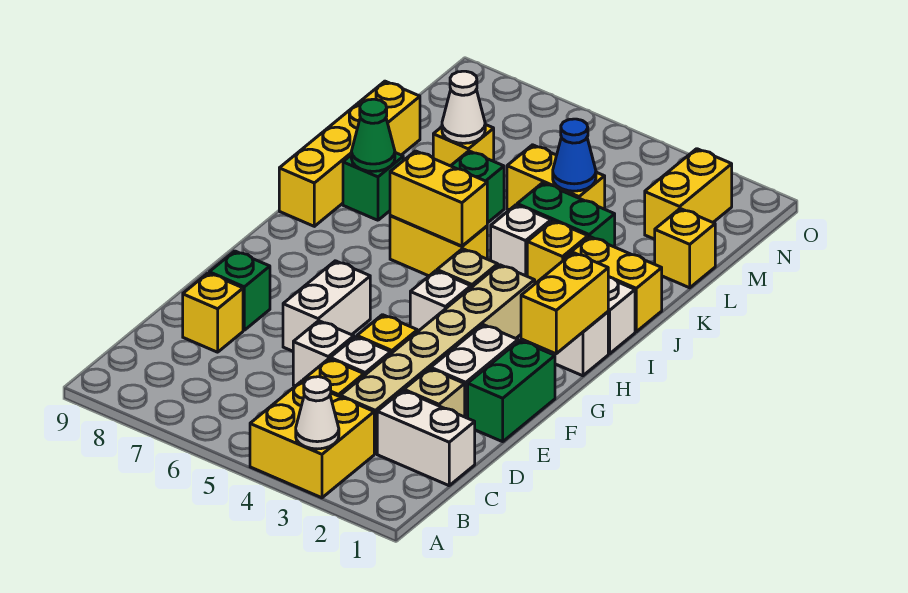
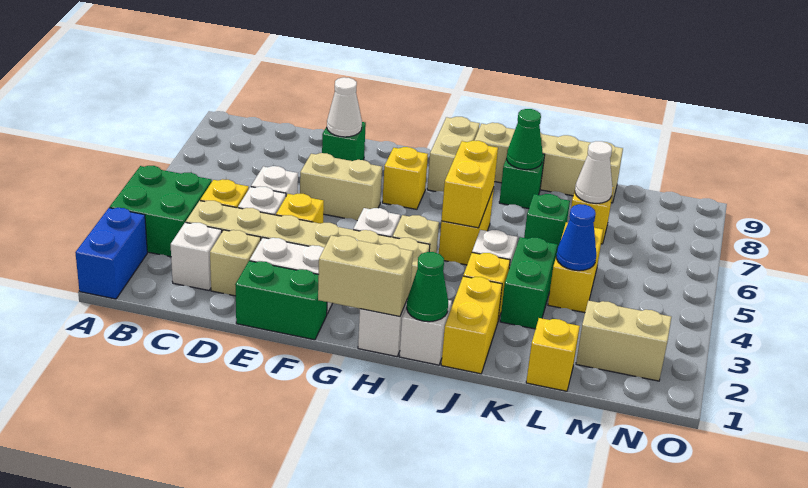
none -> blue 1x2 brick [75,208,147,299]
yellow 2x2 brick [250,381,374,498] -> green 2x2 brick [110,166,212,257]
white 1x1 cone [296,377,339,449] -> white 1x1 cone moved to [327,77,362,137]
white 1x2 brick [377,391,475,486] -> white 1x1 brick [171,222,222,290]
yellow 1x1 brick [183,273,243,352] -> yellow 1x1 brick moved to [382,147,428,209]
white 1x2 brick [283,261,370,351] -> tan 1x2 brick [300,153,382,220]
yellow 1x2 brick [521,253,608,354] -> tan 1x2 brick [318,235,413,316]
none -> tan 1x2 brick [427,117,480,192]
none -> green 1x1 cone [407,252,448,322]
yellow 1x4 brick [279,81,420,226] -> tan 1x4 brick [474,123,623,203]
yellow 1x2 brick [645,149,732,239] -> tan 1x2 brick [576,300,671,381]

